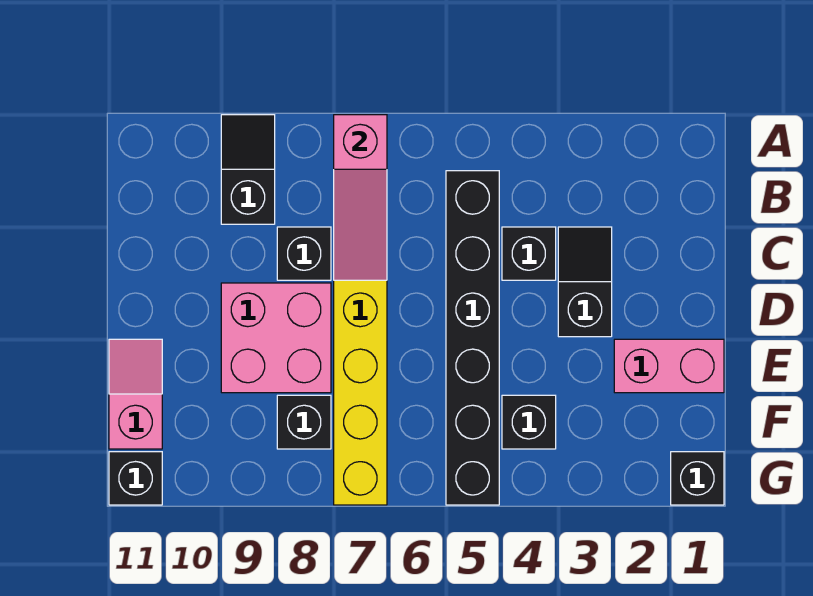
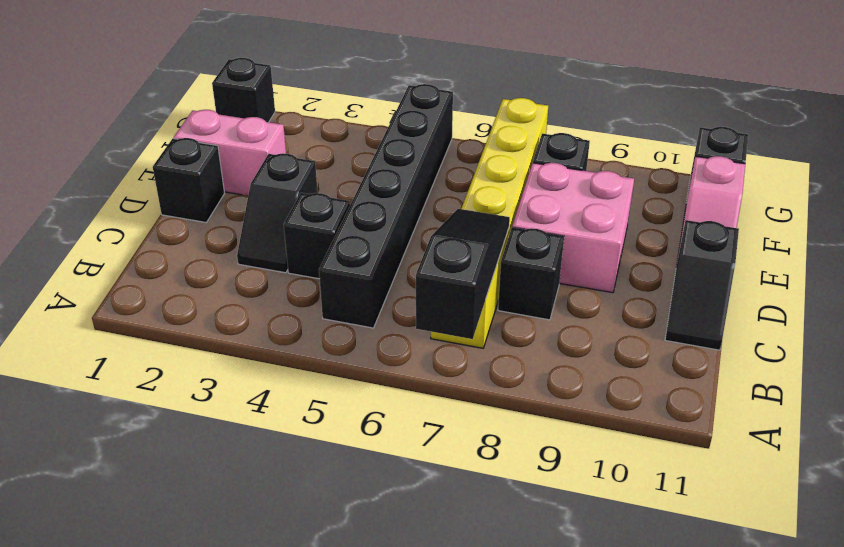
pink 1x3 slope [334,115,387,280] -> black 1x3 slope [416,209,510,339]
black 1x2 slope [221,115,275,224] -> black 1x2 slope moved to [665,220,739,350]
black 1x1 brick [502,395,556,449] -> black 1x1 brick moved to [153,138,225,222]

